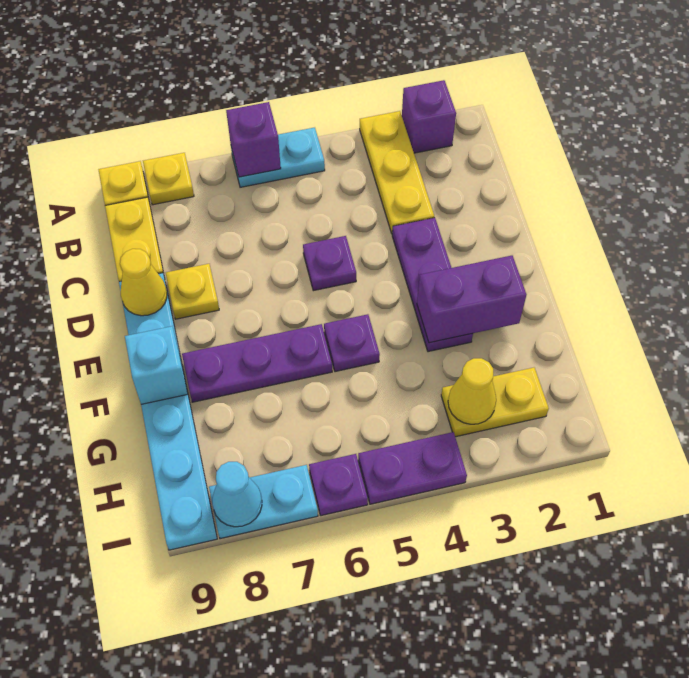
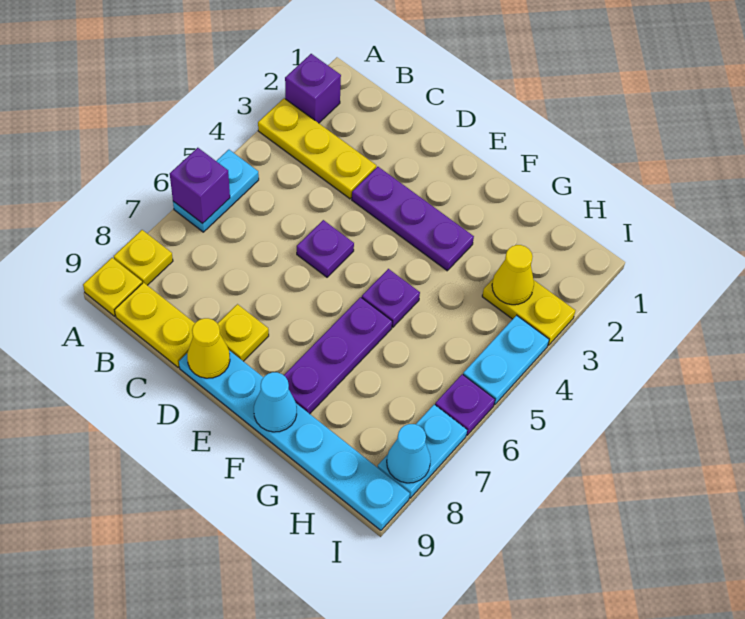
purple 1x2 brick [417,255,526,343] -> none
cyan 1x1 brick [125,326,188,404] -> cyan 1x1 cone [254,372,297,432]
yellow 1x2 plate [441,368,549,437] -> yellow 1x2 plate turned to [482,279,576,346]
purple 1x2 plate [358,432,467,504] -> cyan 1x2 plate [463,315,549,405]

